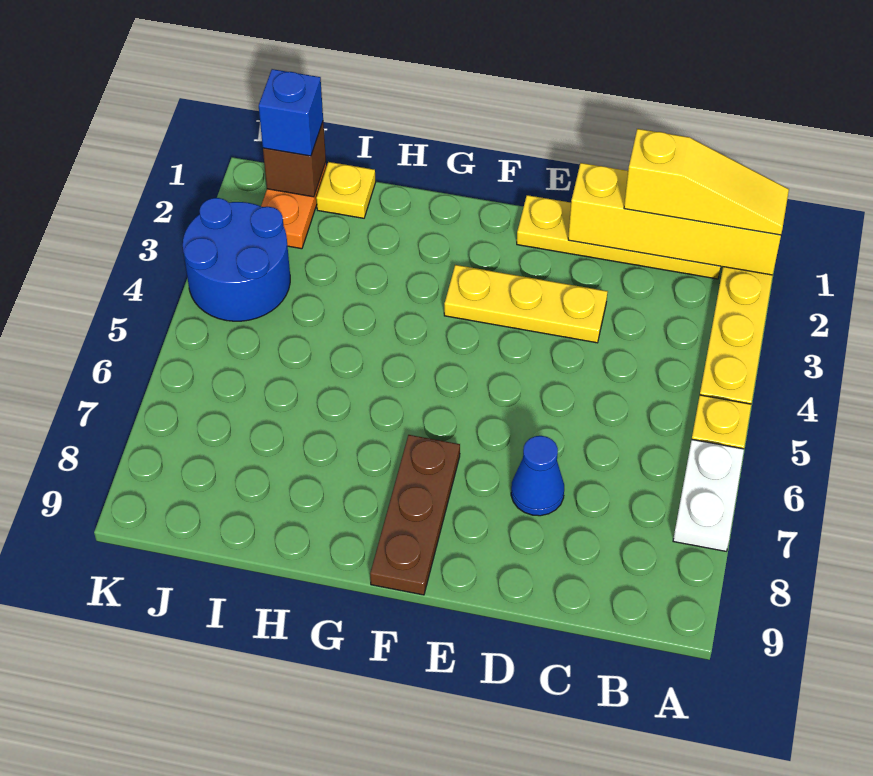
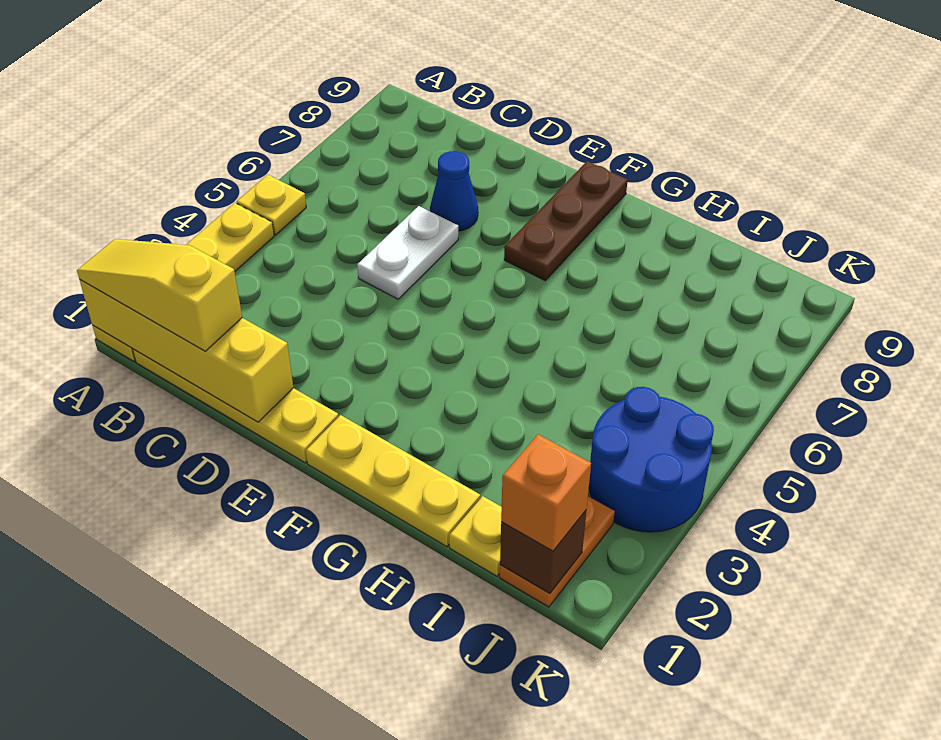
white 1x2 plate [673,440,744,551] -> white 1x2 plate moved to [357,206,458,299]
yellow 1x3 plate [444,265,608,343] -> yellow 1x3 plate moved to [306,415,480,547]
blue 1x1 brick [259,69,323,156] -> orange 1x1 brick [501,434,591,551]

